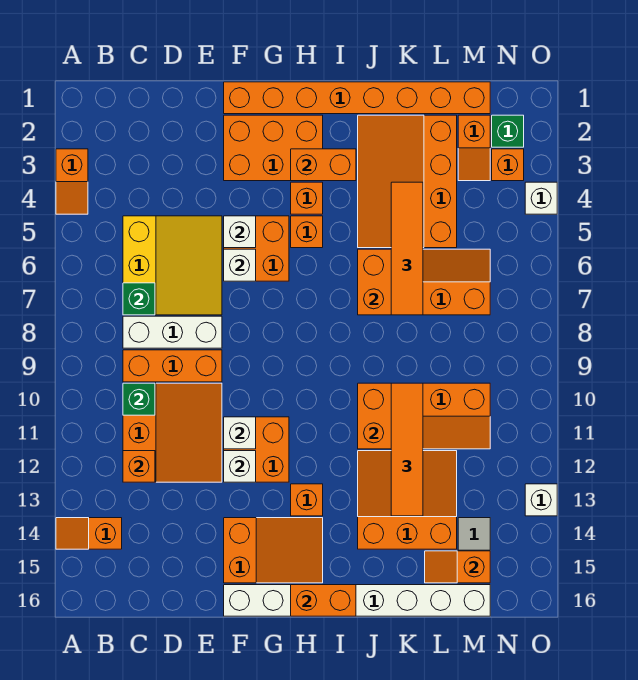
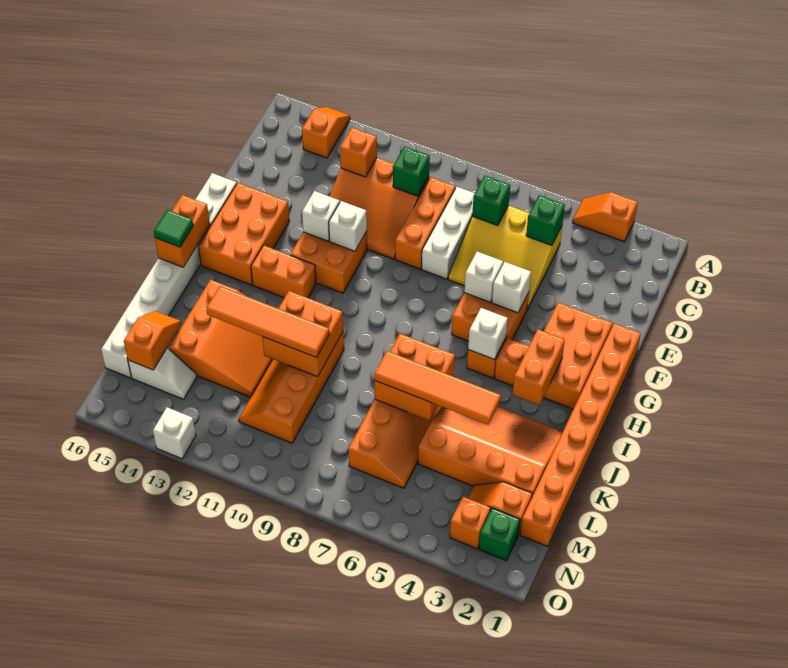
none -> green 1x1 brick [526,195,565,245]
orange 2x3 slope [224,518,323,583] -> orange 2x3 brick [198,183,289,285]
orange 1x1 brick [291,484,323,516] -> orange 1x2 brick [251,245,316,298]
none -> green 1x1 tile [154,210,193,247]
white 1x1 brick [525,182,557,214] -> white 1x1 brick moved to [468,308,508,360]

